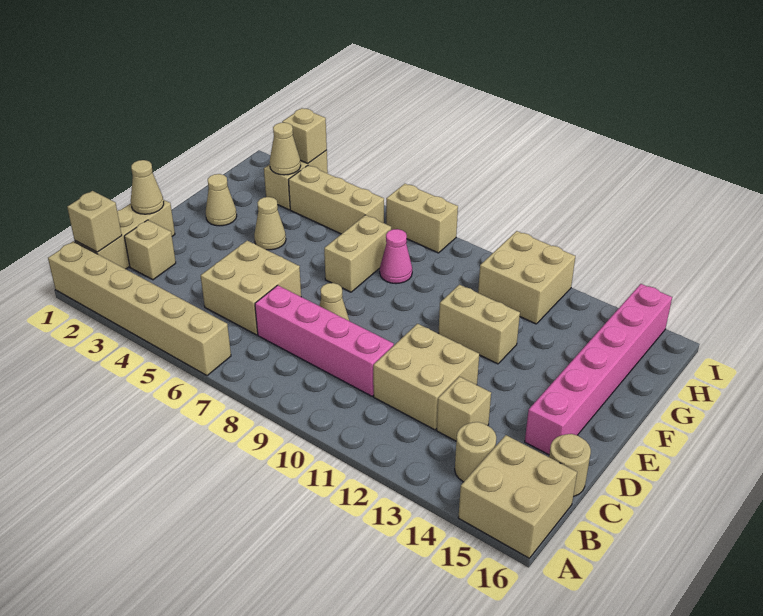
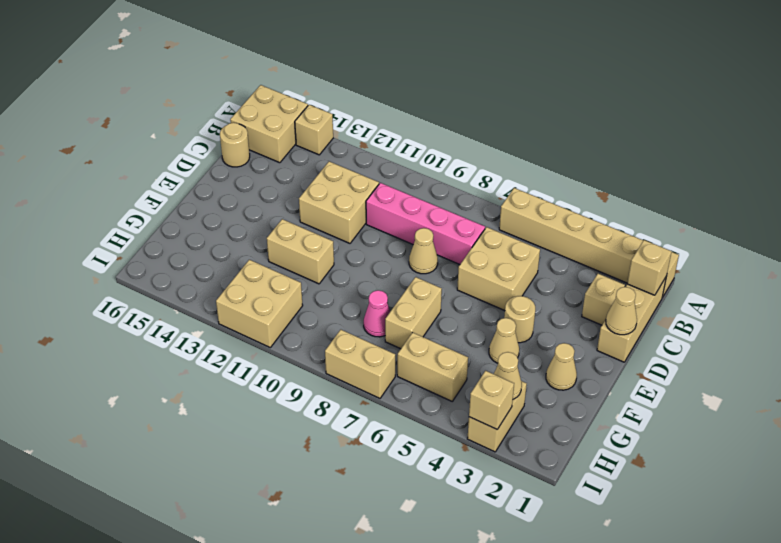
tan 1x1 round brick [455,422,496,482] -> tan 1x1 round brick moved to [504,296,535,343]
tan 1x1 brick [437,377,491,441] -> tan 1x1 brick moved to [295,105,333,155]
pink 1x6 brick [525,284,672,455] -> none
tan 1x3 brick [288,165,384,234] -> tan 1x2 brick [397,333,468,401]

